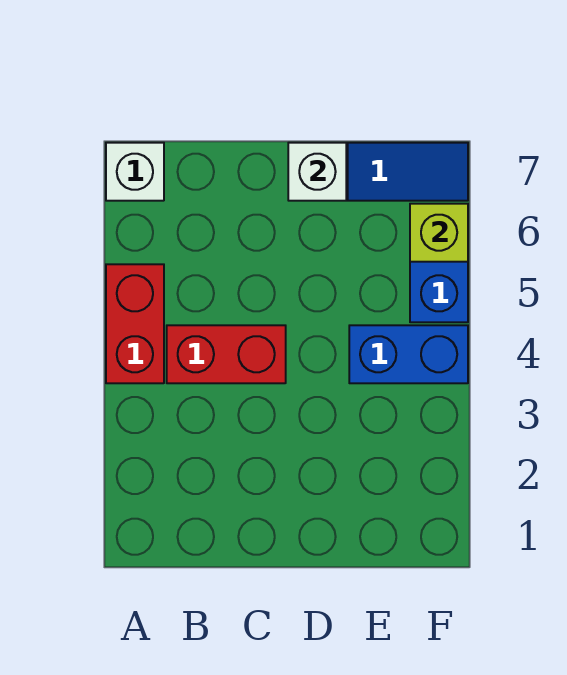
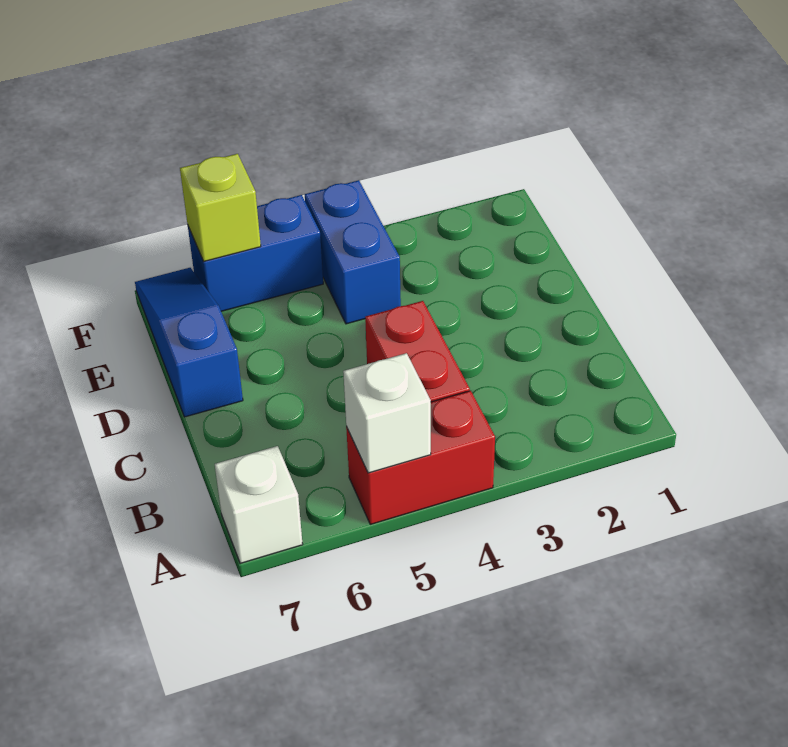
white 1x1 brick [288,143,346,201] -> white 1x1 brick moved to [343,353,431,473]

